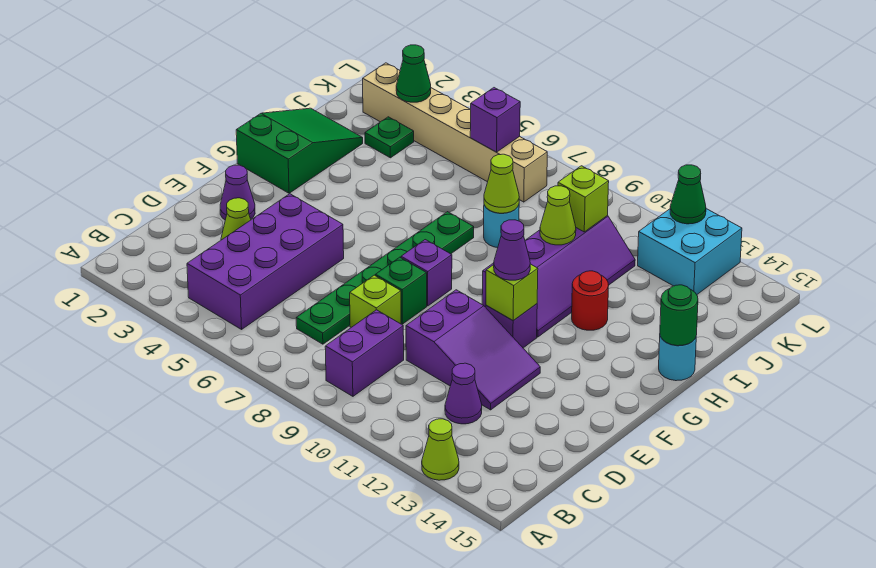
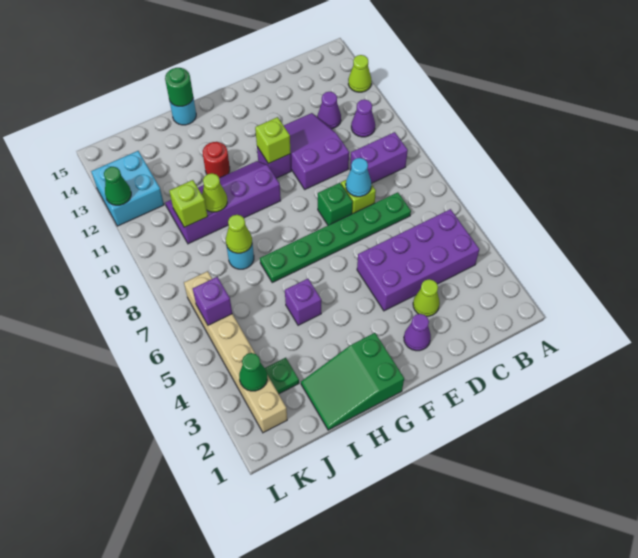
none -> cyan 1x1 cone [346,158,371,197]
purple 1x1 brick [401,240,452,306] -> purple 1x1 brick moved to [285,279,321,325]
purple 1x1 cone [494,220,530,280] -> purple 1x1 cone moved to [351,99,375,137]

